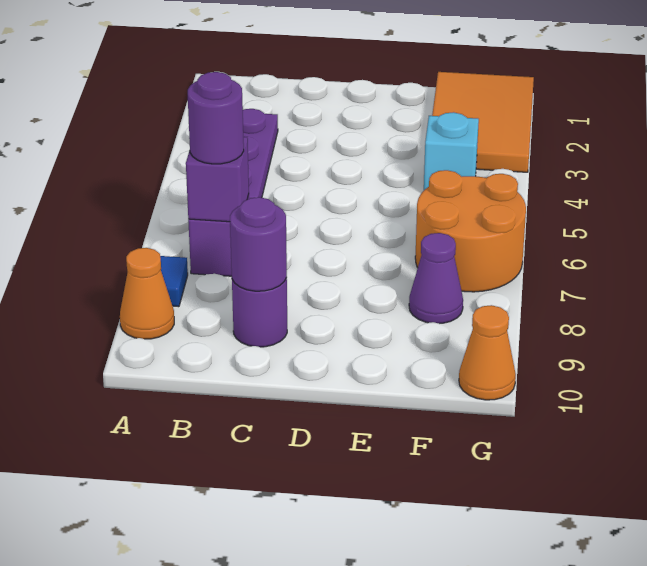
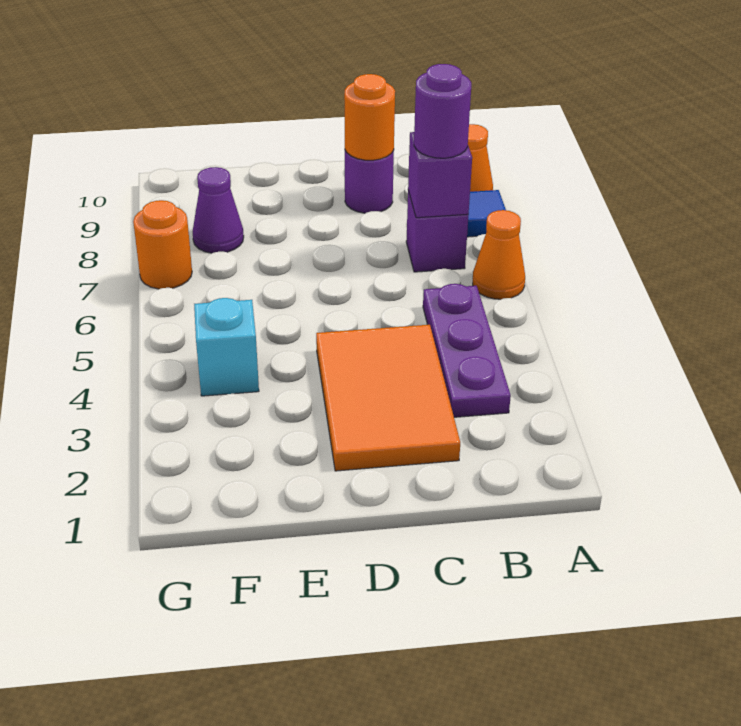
purple 1x1 round brick [230,197,287,291] -> orange 1x1 round brick [344,74,395,160]
orange 2x3 tile [432,72,534,172] -> orange 2x3 tile moved to [316,325,460,471]
orange 2x2 round brick [415,170,526,292] -> orange 1x1 round brick [133,200,192,289]
orange 1x1 cone [459,305,516,400] -> orange 1x1 cone moved to [473,210,525,299]

